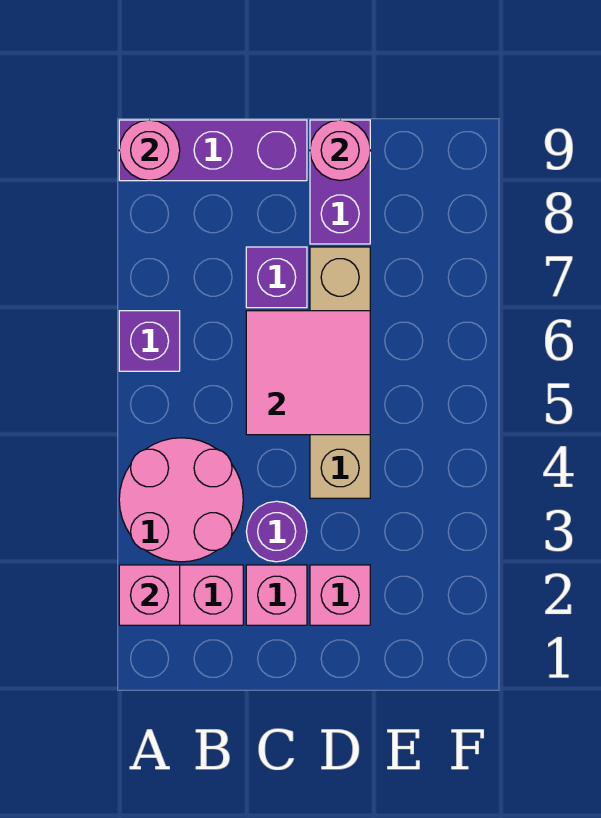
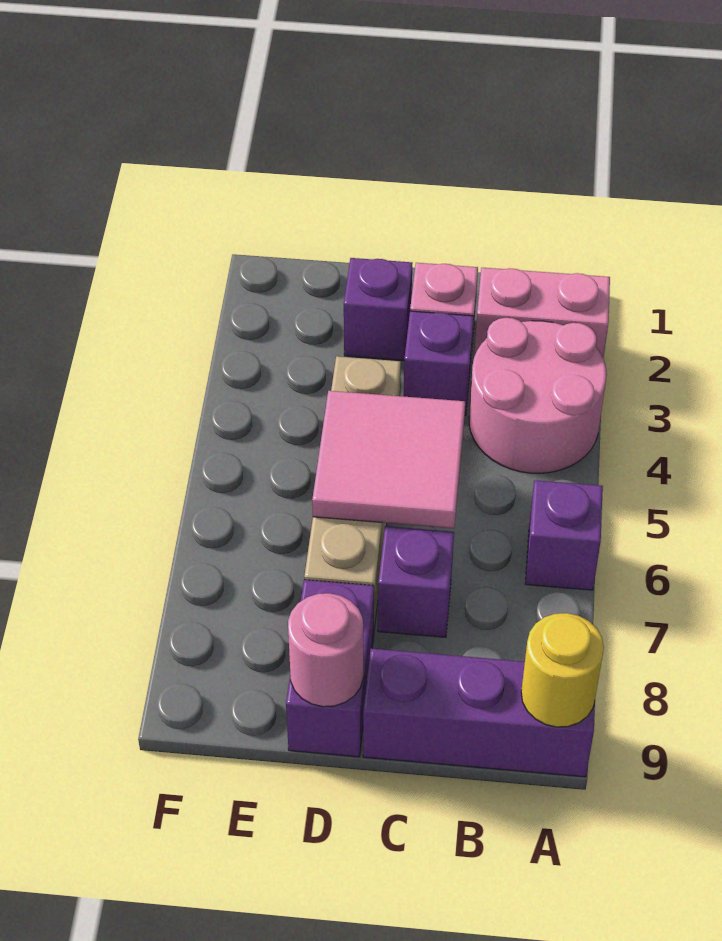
pink 1x1 brick [119,565,180,625] -> none
pink 1x1 round brick [119,120,180,181] -> yellow 1x1 round brick [521,613,604,727]
purple 1x1 round brick [246,501,307,562] -> purple 1x1 brick [403,311,474,416]
pink 1x1 brick [310,565,370,625] -> purple 1x1 brick [344,258,412,361]

